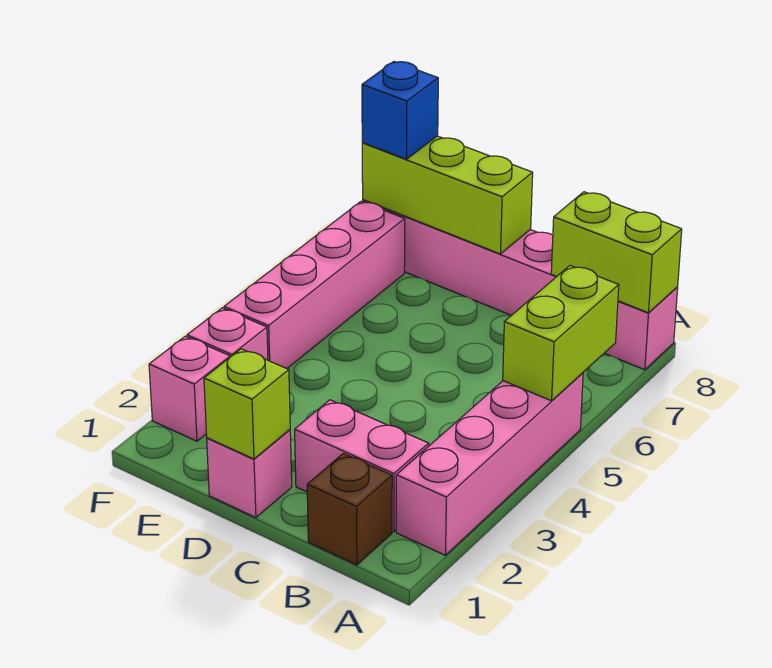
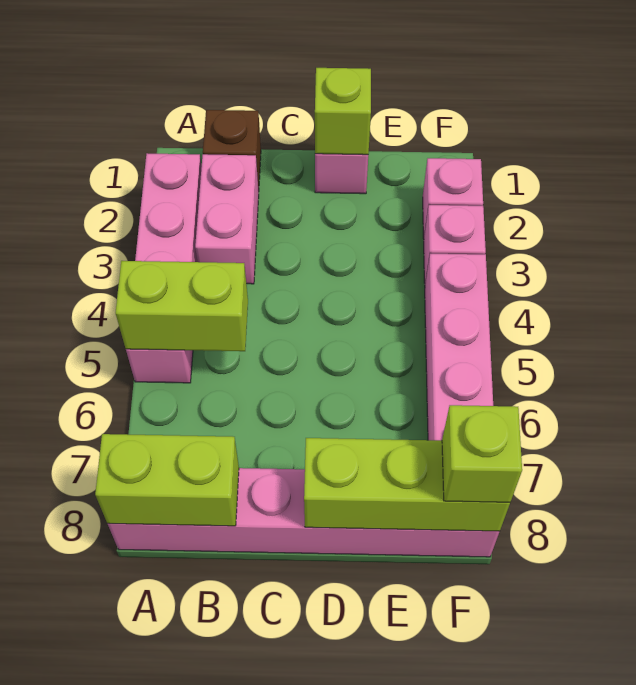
lime 1x2 brick [503,265,619,401] -> lime 1x2 brick turned to [115,261,248,351]
pink 1x2 brick [295,400,429,532] -> pink 1x2 brick turned to [195,154,259,284]
blue 1x1 brick [362,62,438,159] -> lime 1x1 brick [442,405,522,502]

